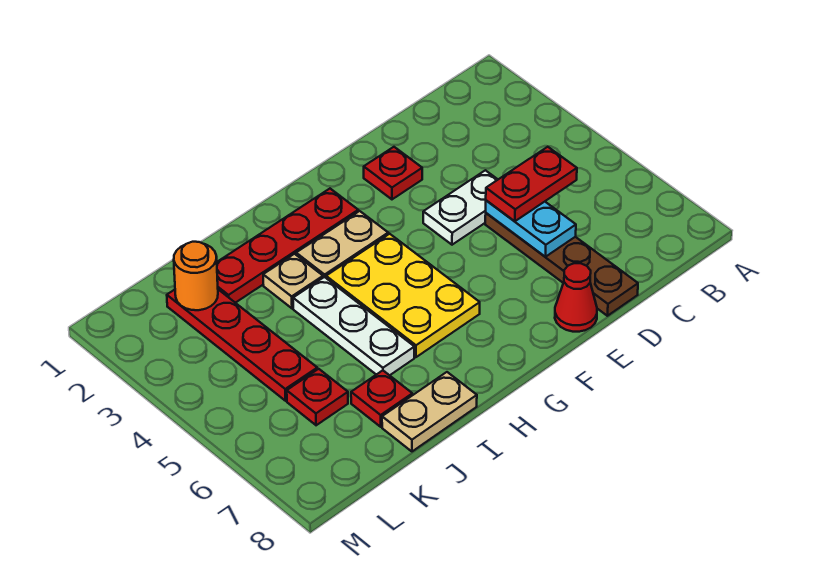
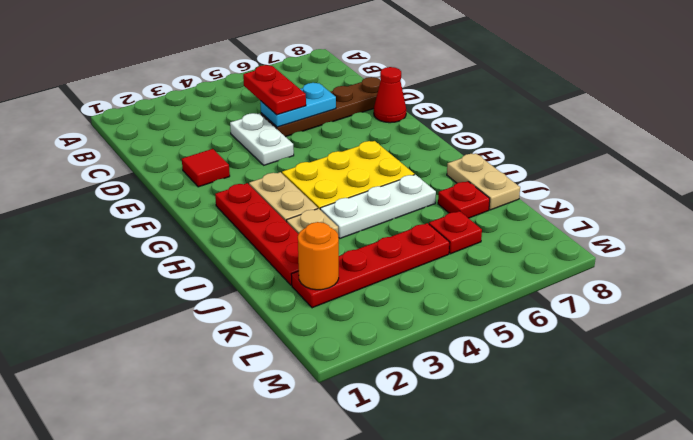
red 1x1 plate [364,147,422,199] -> red 1x1 tile [182,149,230,187]

